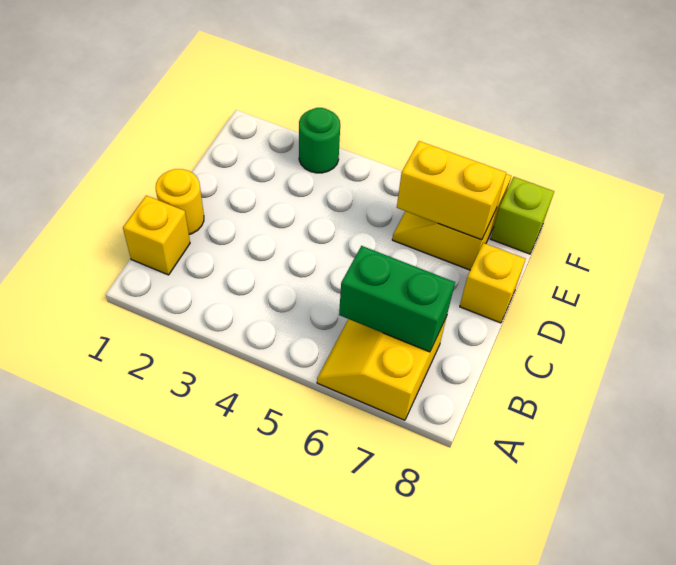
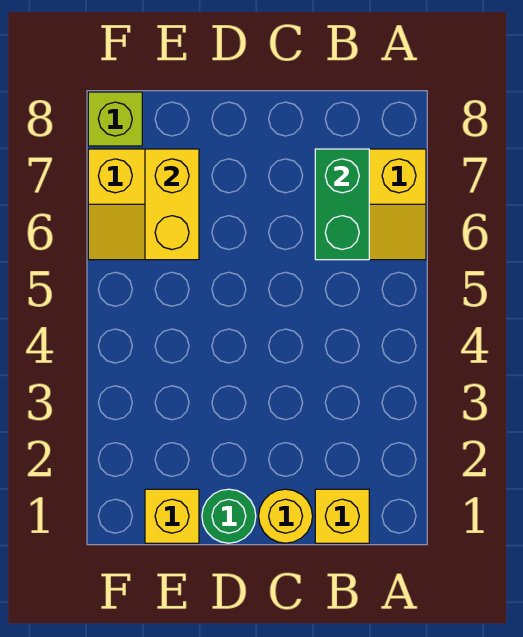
yellow 1x1 brick [460,243,526,323] -> yellow 1x1 brick moved to [145,489,199,543]
green 1x1 round brick [299,108,340,173] -> green 1x1 round brick moved to [202,489,256,543]

